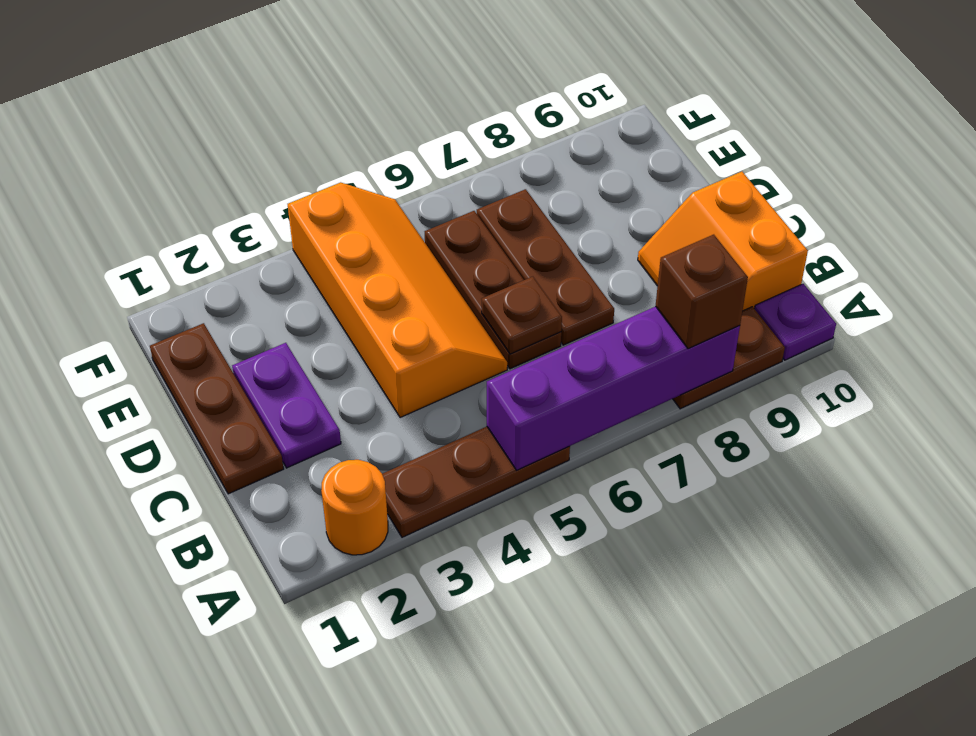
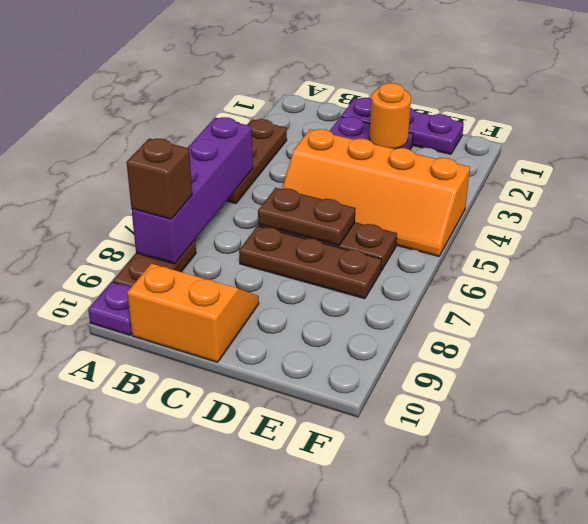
orange 1x1 round brick [321,460,388,555] -> orange 1x1 round brick moved to [369,83,411,149]
brown 1x3 plate [150,323,284,494] -> purple 1x3 plate [341,98,464,154]
brown 1x1 plate [481,277,562,354] -> brown 1x2 plate [258,188,356,246]

